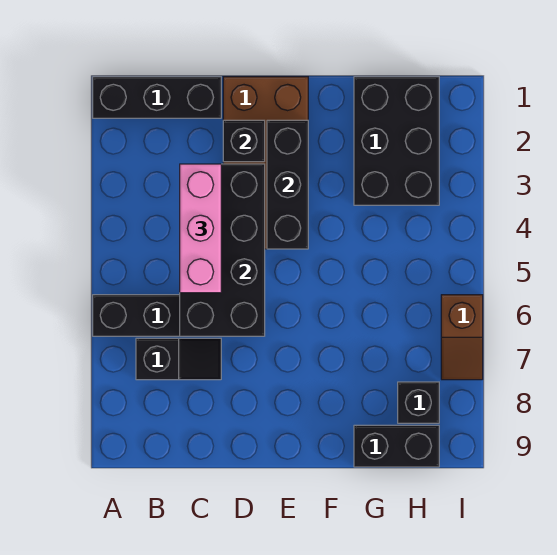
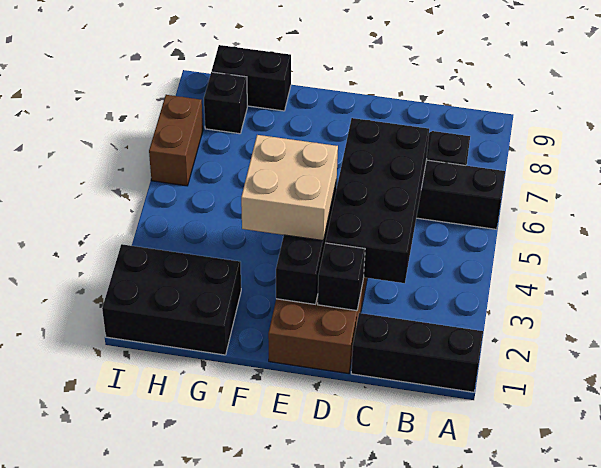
pink 1x3 brick [180,164,221,293] -> none
none -> tan 2x2 brick [241,135,338,241]
black 2x3 brick [354,77,439,205] -> black 2x3 brick turned to [102,244,241,355]
brown 1x2 slope [441,295,483,380] -> brown 1x2 brick [149,95,203,186]

